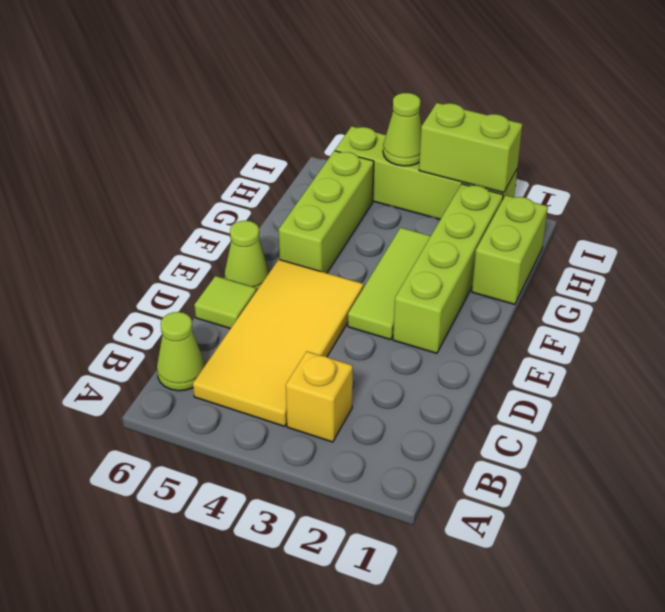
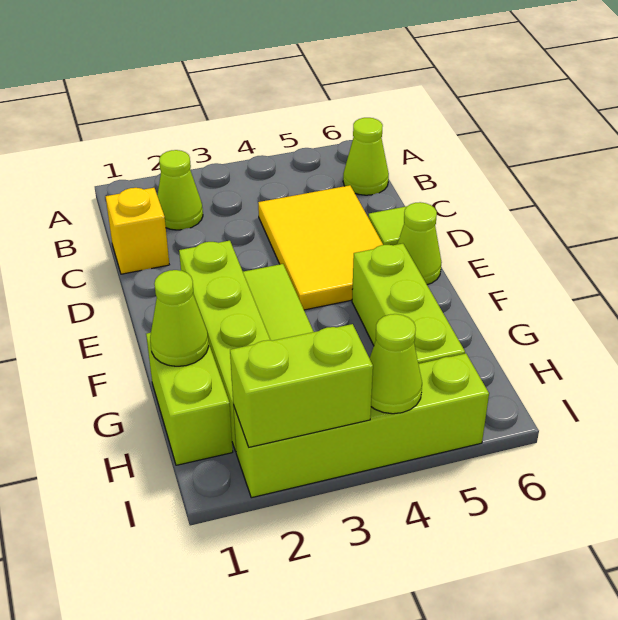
none -> lime 1x1 cone [157,150,203,230]
yellow 1x1 brick [286,351,353,442] -> yellow 1x1 brick moved to [106,188,169,274]
yellow 2x4 tile [193,259,364,426] -> yellow 2x3 tile [258,185,383,310]
none -> lime 1x1 cone [150,270,209,366]

